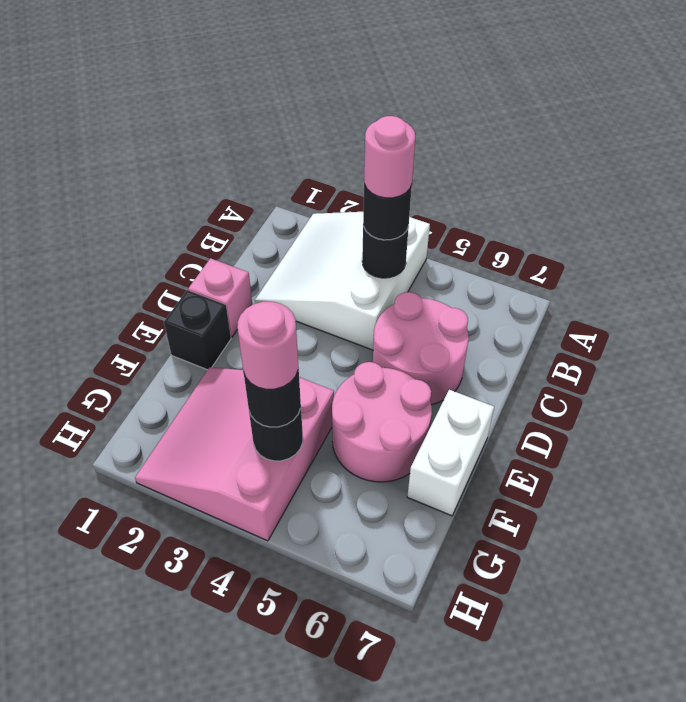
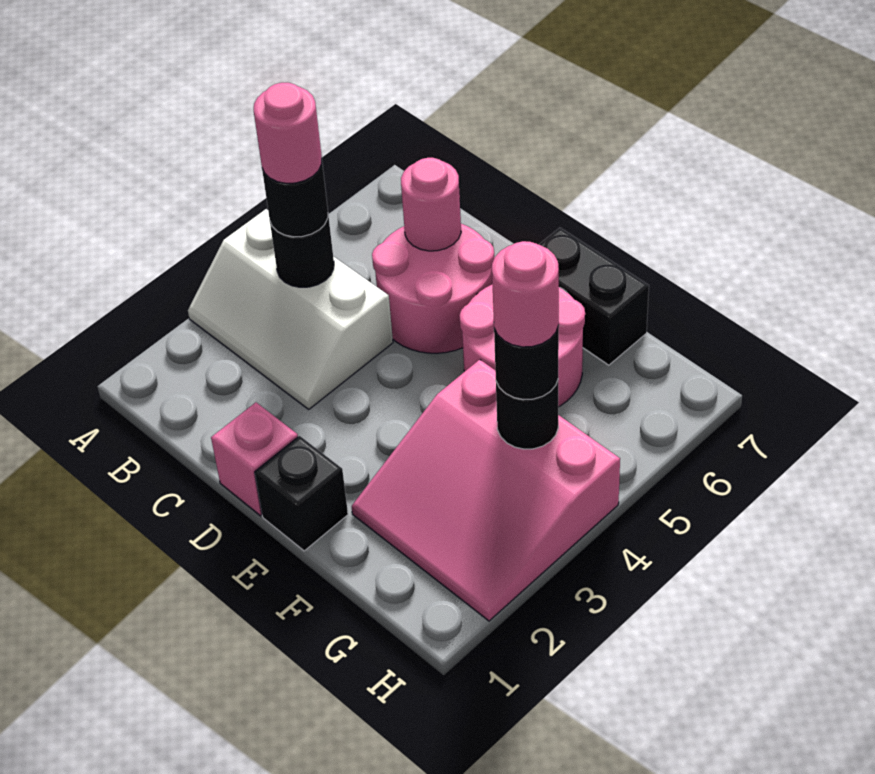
white 3x3 slope [255,212,430,350] -> white 2x3 slope [188,209,393,409]
none -> pink 1x1 round brick [401,158,461,251]
white 1x2 brick [407,390,494,516] -> black 1x2 brick [539,228,649,365]

